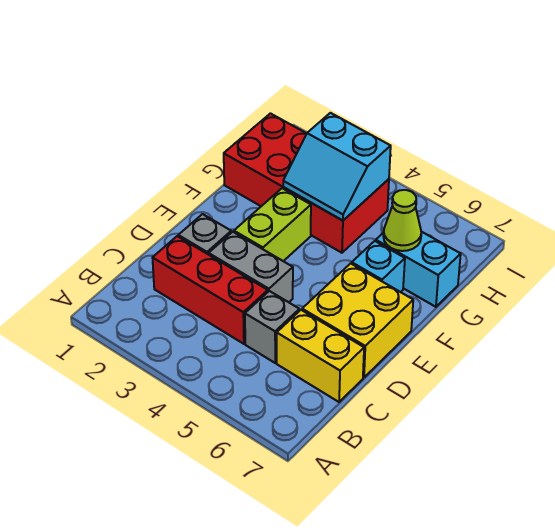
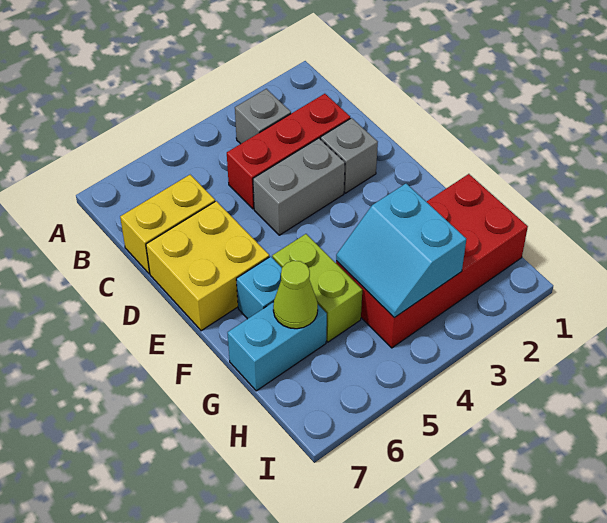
grey 1x1 brick [245,291,299,363] -> grey 1x1 brick moved to [235,89,291,144]
lime 1x2 brick [234,188,311,261] -> lime 1x2 brick moved to [272,234,362,342]
cyan 2x2 slope [283,113,391,221] -> cyan 2x2 slope turned to [336,184,466,318]

